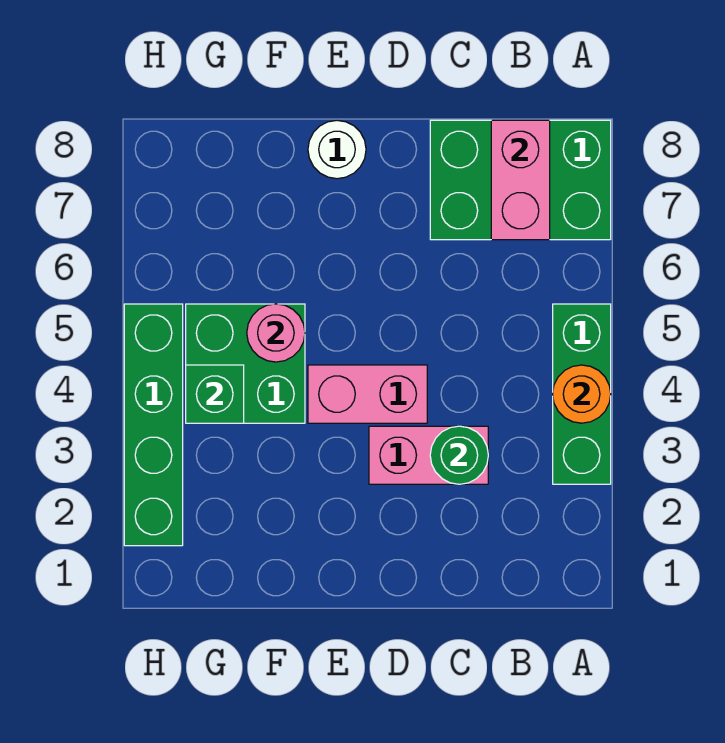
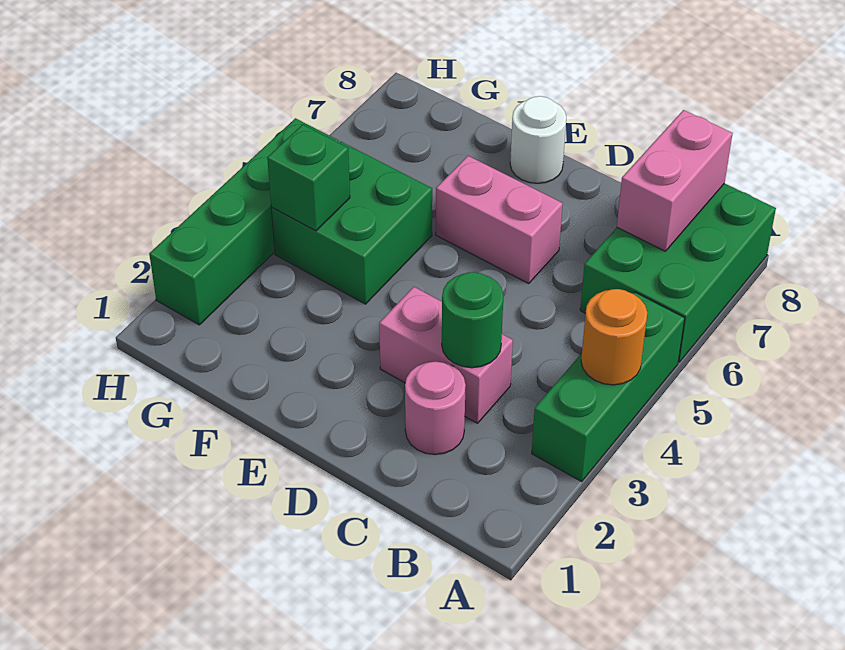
green 2x3 brick [430,120,611,240] -> green 2x3 brick turned to [580,183,776,362]
pink 1x2 brick [308,365,427,423] -> pink 1x2 brick moved to [436,156,563,283]
pink 1x1 round brick [247,304,305,362] -> pink 1x1 round brick moved to [405,362,466,455]

